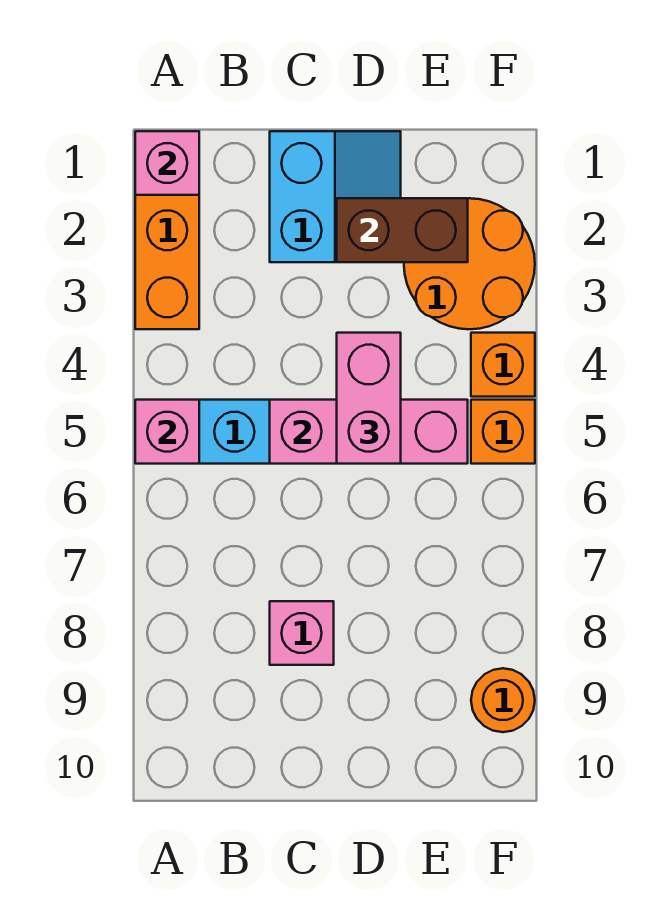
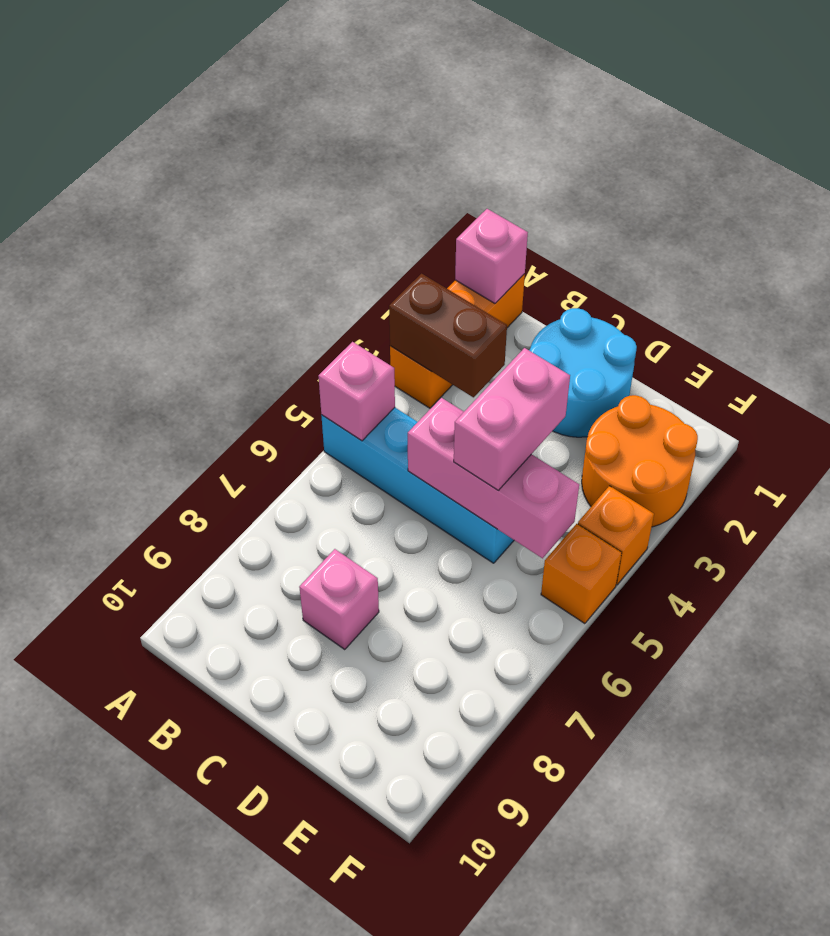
cyan 2x2 slope [270,131,401,262] -> cyan 2x2 round brick [529,308,637,437]
brown 1x2 brick [337,198,468,262] -> brown 1x2 brick moved to [389,274,507,397]
orange 1x1 round brick [471,668,535,732] -> none

